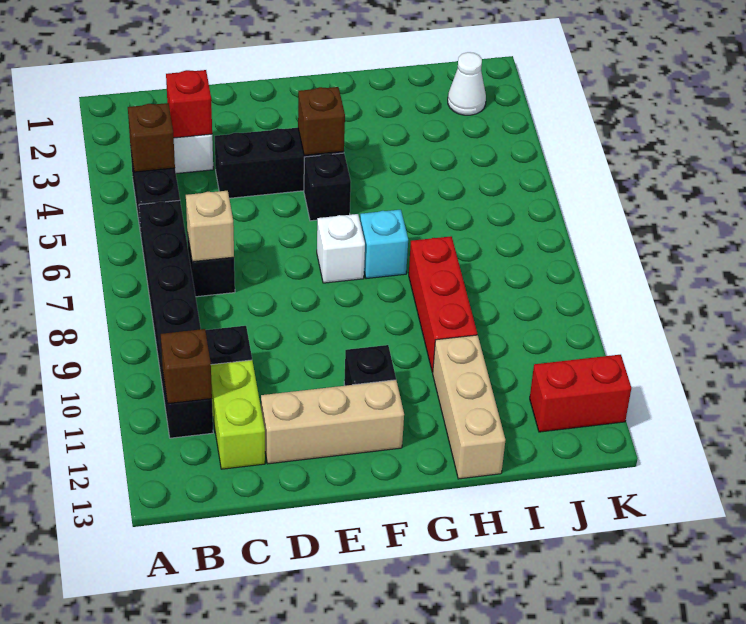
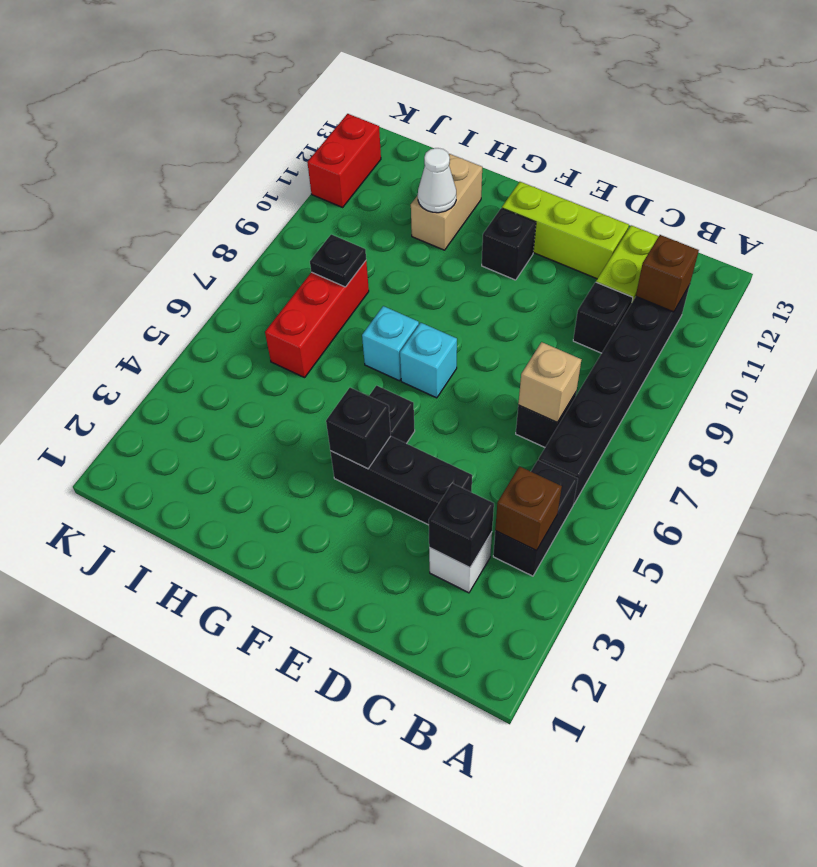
red 1x1 brick [166,70,212,138] -> black 1x1 brick [429,483,494,568]
tan 1x3 brick [261,380,404,464] -> lime 1x3 brick [502,182,629,279]
brown 1x1 brick [298,87,345,155] -> black 1x1 brick [326,388,391,469]
white 1x1 brick [317,214,365,283] -> cyan 1x1 brick [400,323,457,398]
red 1x3 brick [409,236,477,372] -> red 1x3 brick moved to [265,261,369,378]
tan 1x3 brick [432,335,505,479] -> tan 1x2 brick [411,154,482,250]
none -> black 1x1 plate [310,234,366,287]
white 1x1 cone [448,52,486,115] -> white 1x1 cone moved to [418,148,456,213]
red 1x2 brick [530,355,631,432] -> red 1x2 brick turned to [307,114,381,207]

